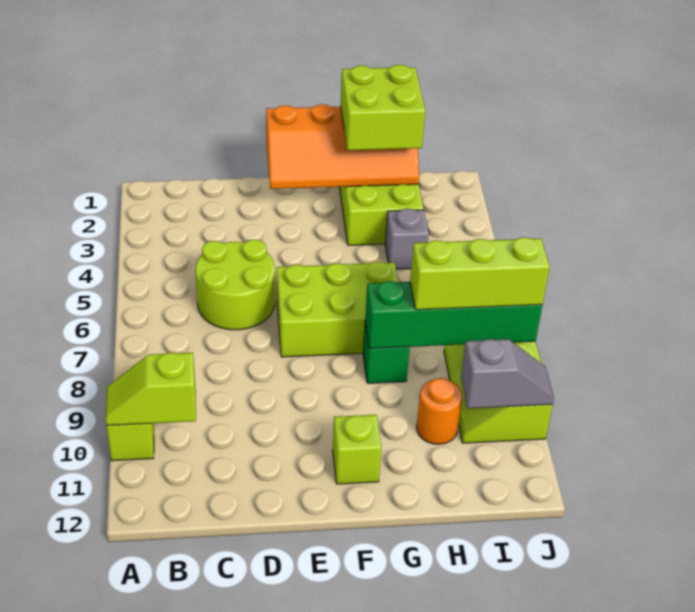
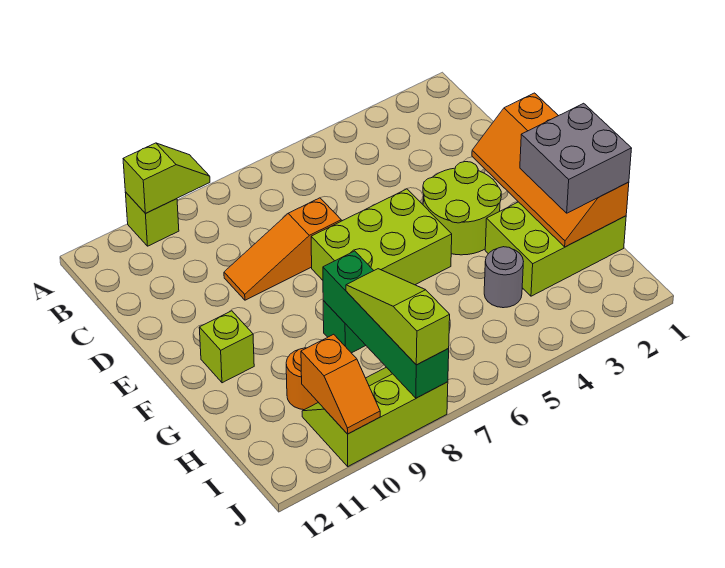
lime 1x2 slope [105,353,196,425] -> lime 1x2 slope turned to [123,143,210,213]
lime 2x2 round brick [195,239,275,330] -> lime 2x2 round brick moved to [423,162,501,255]
none -> orange 1x3 slope [224,198,341,300]
lime 2x3 brick [277,262,398,357] -> lime 2x3 brick turned to [311,189,452,285]
lime 2x2 brick [341,65,425,150] -> grey 2x2 brick [520,103,632,213]
grey 1x1 brick [385,209,429,269] -> grey 1x1 round brick [484,247,524,308]
lime 1x3 brick [410,237,550,310] -> lime 1x3 slope [346,269,450,365]
grey 1x2 slope [461,339,554,408] -> orange 1x2 slope [301,334,380,434]

